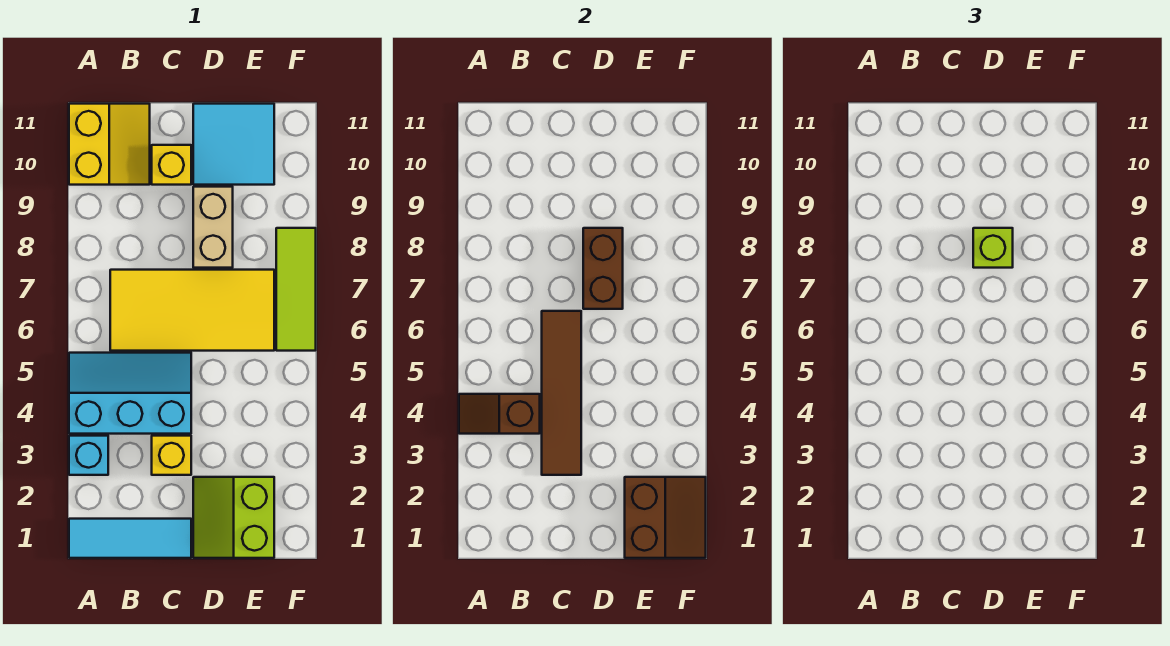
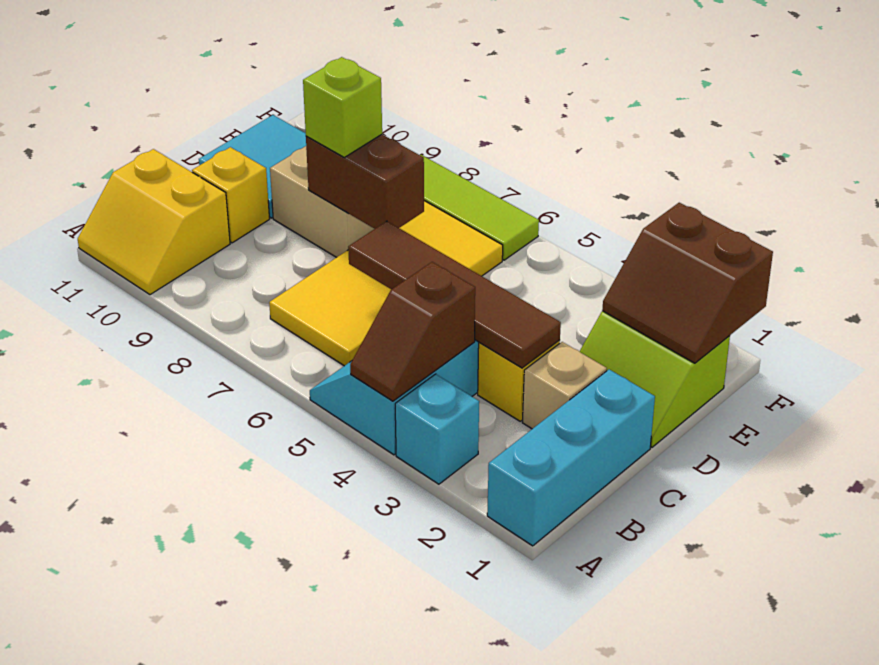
cyan 1x3 tile [69,519,191,558] -> cyan 1x3 brick [487,369,655,546]
yellow 2x2 slope [69,104,150,185] -> yellow 2x2 slope turned to [78,149,230,295]
none -> tan 1x1 brick [522,342,607,429]
brown 2x2 slope [625,477,706,558] -> brown 2x2 slope turned to [602,203,773,363]

